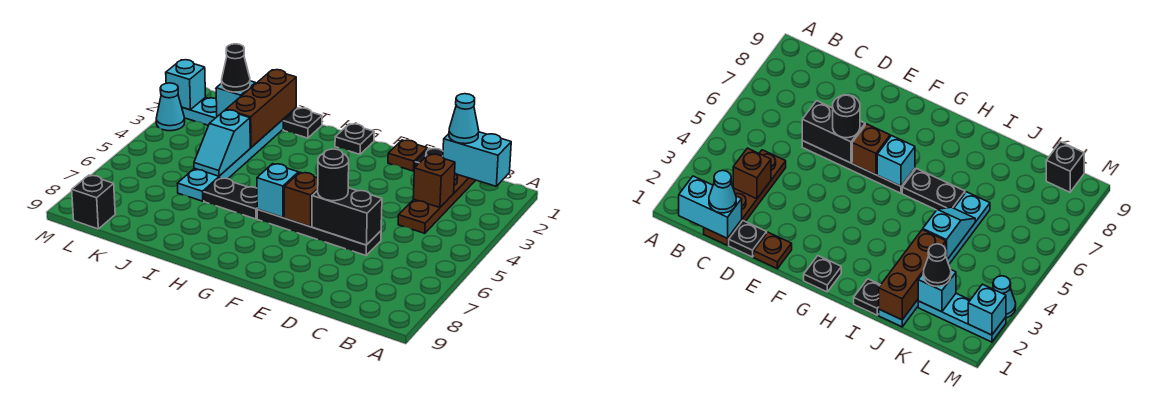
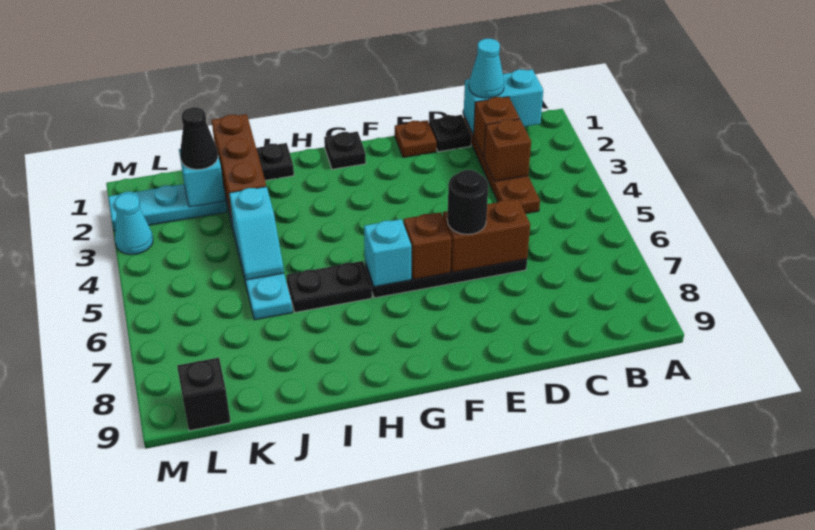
none -> brown 1x1 brick [474,97,520,157]
black 1x2 brick [312,188,382,245] -> brown 1x2 brick [443,199,530,272]
cyan 1x1 brick [166,60,205,110] -> none

